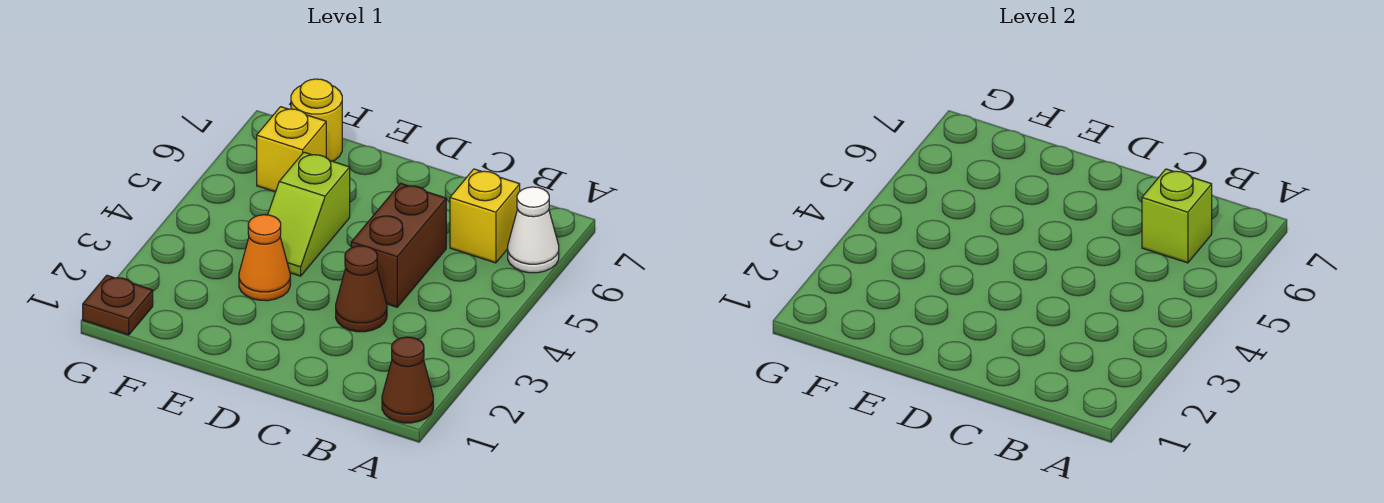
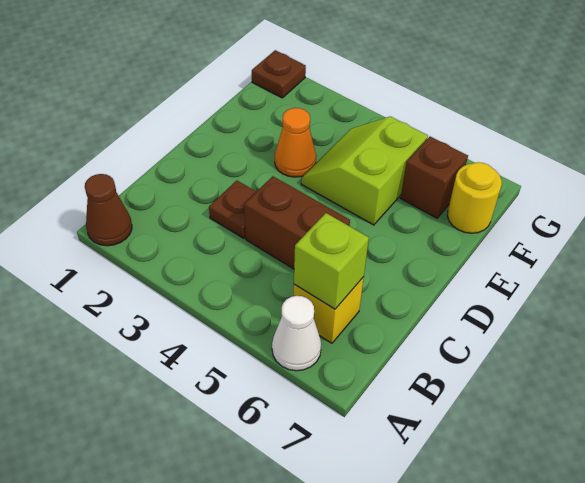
brown 1x1 cone [336,246,387,332] -> brown 1x1 plate [209,181,256,238]
lime 1x2 slope [268,152,350,276] -> lime 2x2 slope [301,116,428,225]
yellow 1x1 brick [257,107,326,192] -> brown 1x1 brick [401,137,468,218]

